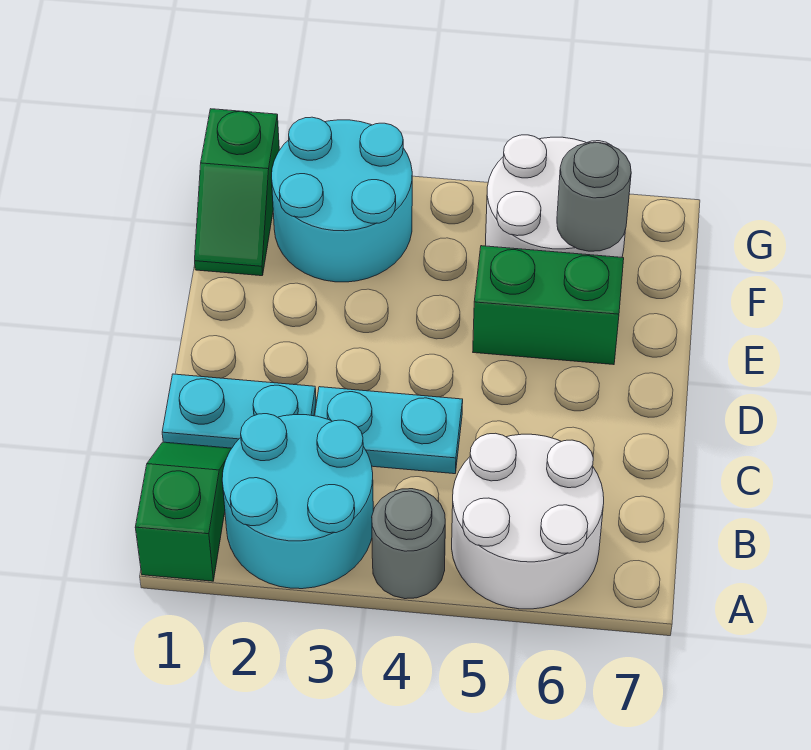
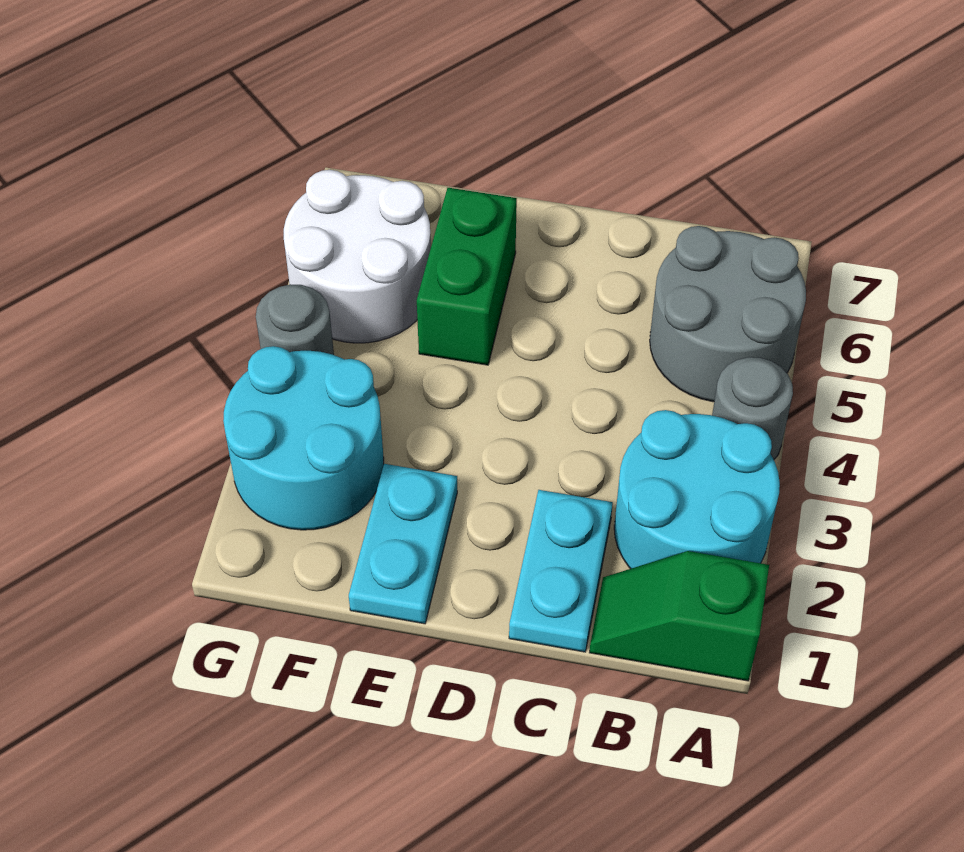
white 2x2 round brick [452,433,604,609] -> grey 2x2 round brick [650,226,806,402]
cyan 1x2 plate [315,387,463,474] -> cyan 1x2 plate moved to [349,464,457,624]
green 1x2 slope [195,109,279,276] -> none
grey 1x1 round brick [557,142,631,251] -> grey 1x1 round brick moved to [256,284,334,355]

